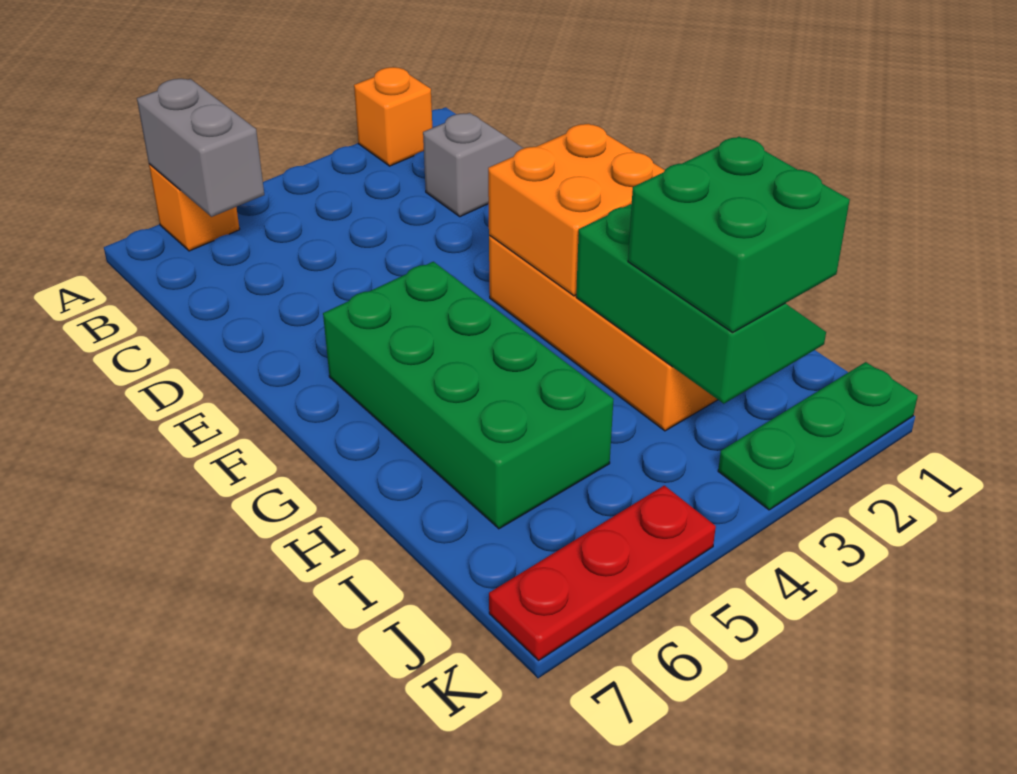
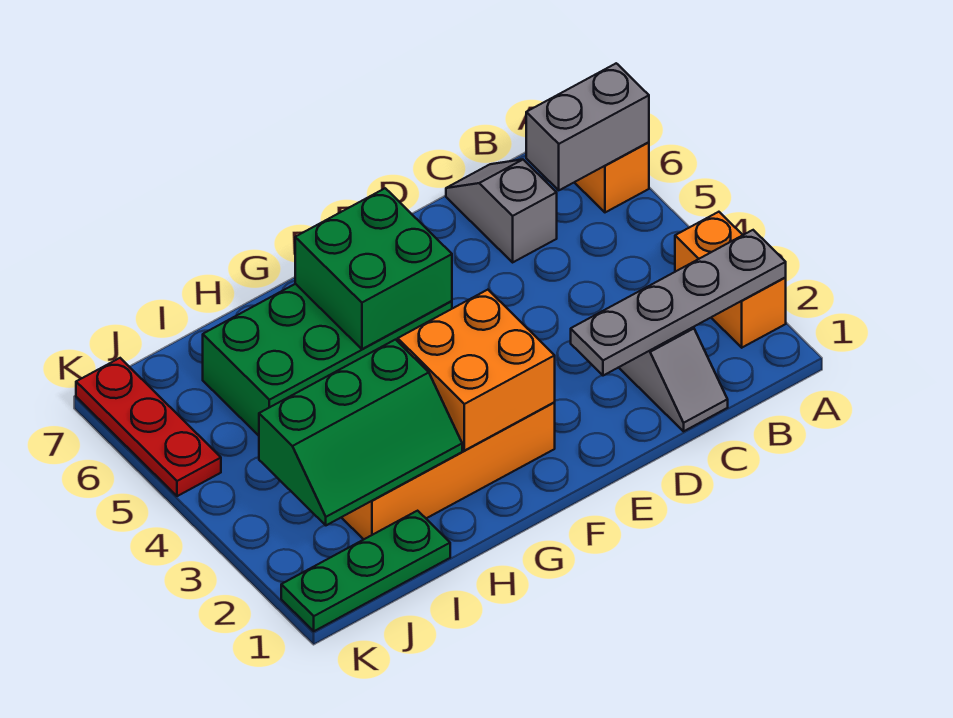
orange 1x1 brick [354,67,432,166] -> orange 1x2 brick [675,212,786,348]
none -> grey 1x4 plate [571,230,786,376]
none -> grey 1x2 slope [446,160,557,262]
green 2x2 brick [628,136,850,332] -> green 2x2 brick moved to [295,188,452,349]
green 1x3 plate [718,362,918,510] -> green 1x3 plate turned to [281,511,450,631]

